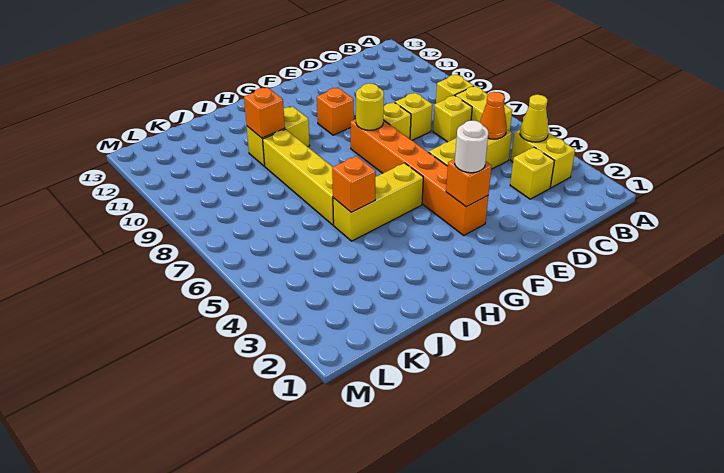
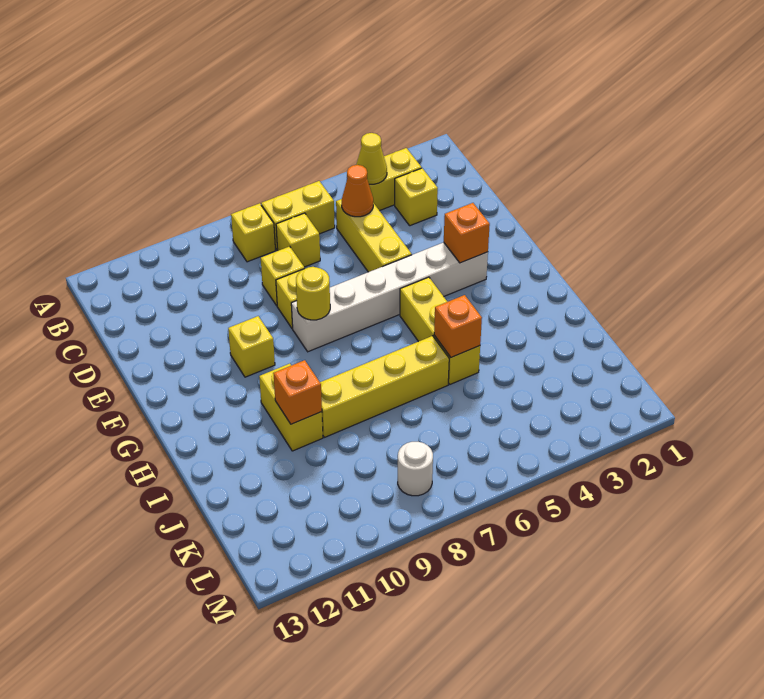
orange 1x6 brick [350,119,488,235] -> white 1x6 brick [291,242,488,352]
white 1x1 round brick [455,120,488,173] -> white 1x1 round brick moved to [398,442,433,496]
orange 1x1 brick [317,88,354,135] -> yellow 1x1 brick [228,316,275,377]

